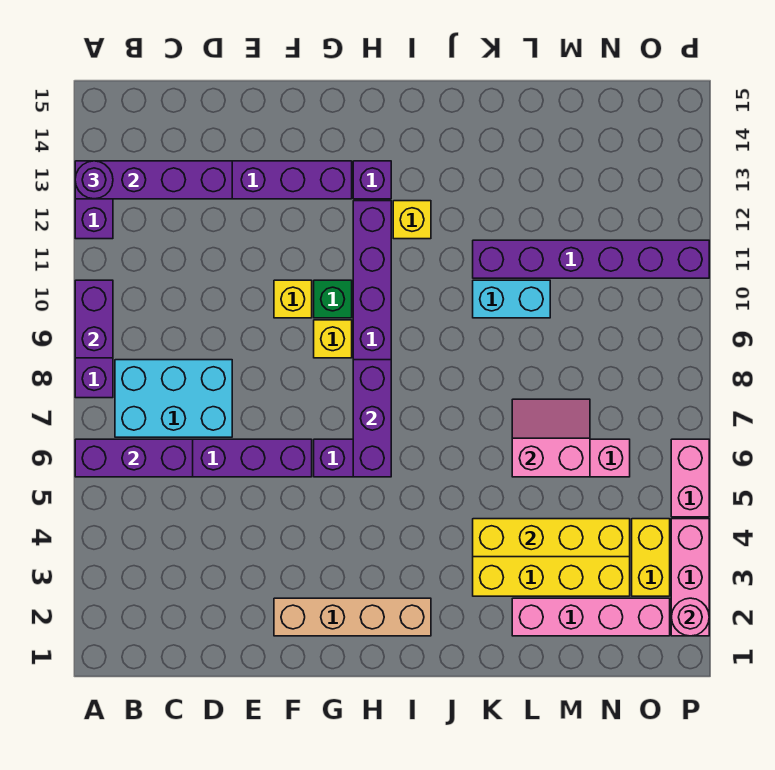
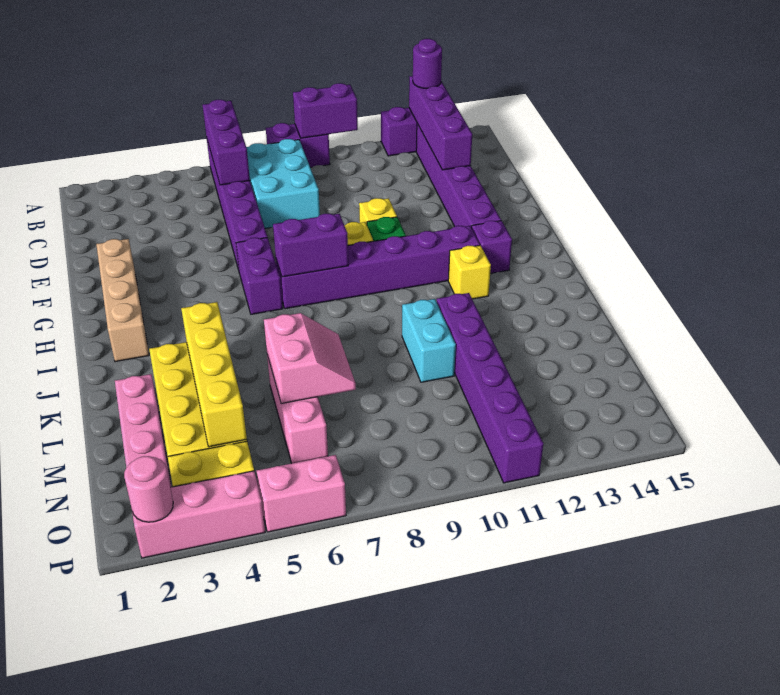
purple 1x3 brick [353,360,391,477] -> purple 1x2 brick [273,214,348,277]

